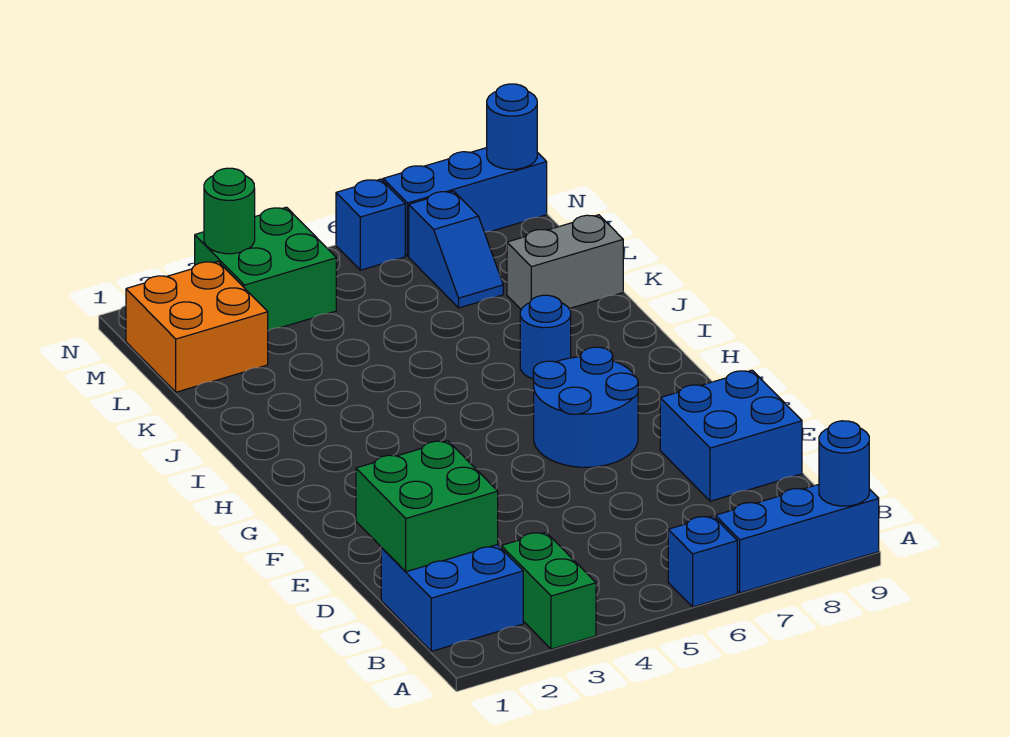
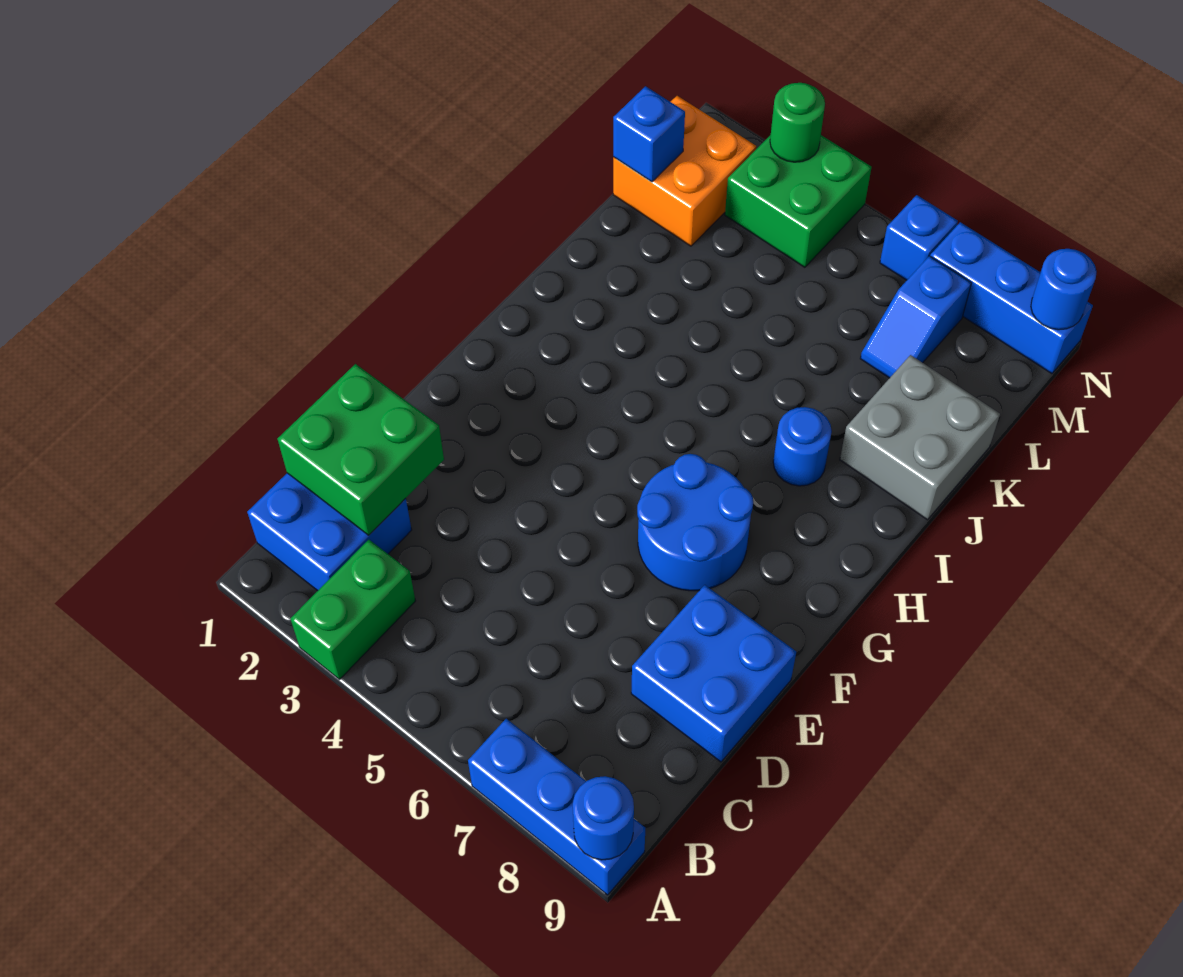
blue 1x1 brick [668,516,737,607] -> blue 1x1 brick moved to [613,86,685,182]
grey 1x2 brick [507,215,623,309] -> grey 2x2 brick [840,355,1000,520]

